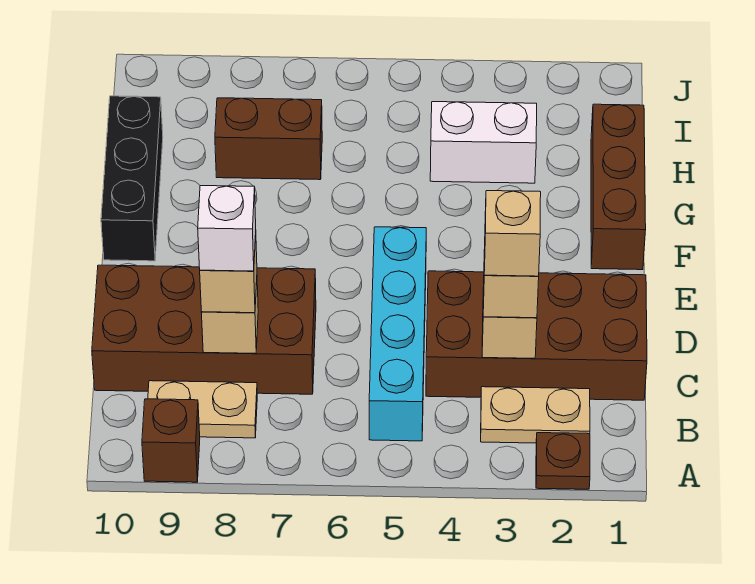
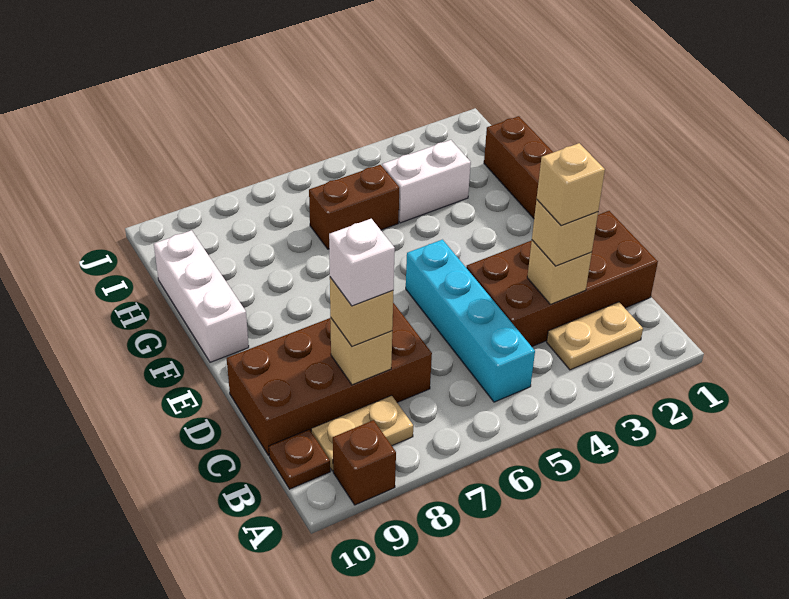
brown 1x1 plate [536,433,590,489] -> brown 1x1 plate moved to [269,430,330,489]
black 1x3 brick [101,96,163,261] -> white 1x3 brick [154,230,249,362]
brown 1x2 brick [215,98,322,180] -> brown 1x2 brick moved to [309,165,399,249]

